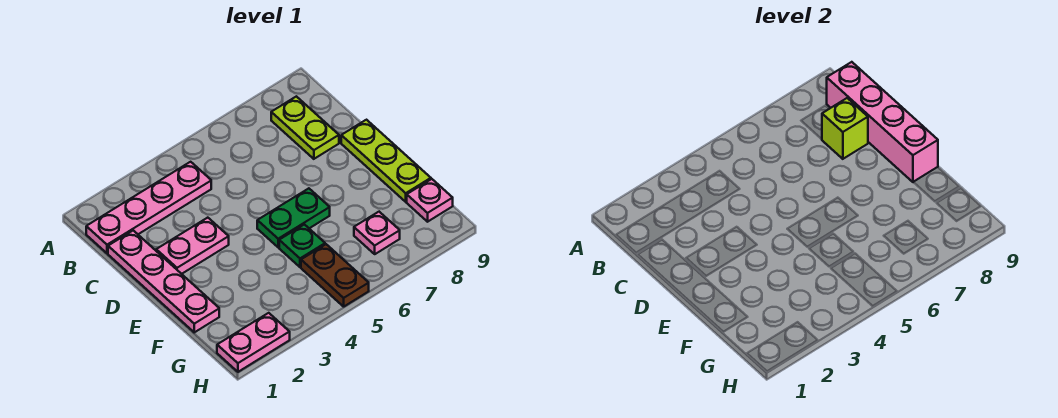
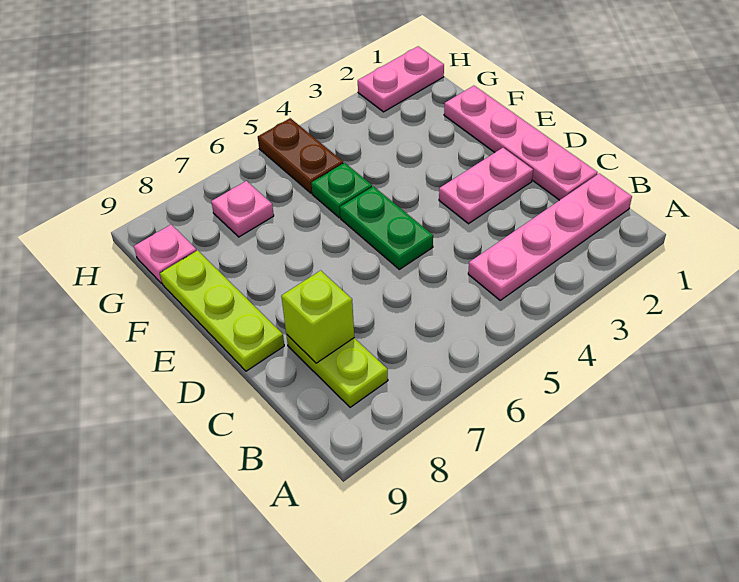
pink 1x4 brick [827,62,938,182] -> none
green 1x2 plate [257,188,330,247] -> green 1x2 plate turned to [340,186,433,269]

